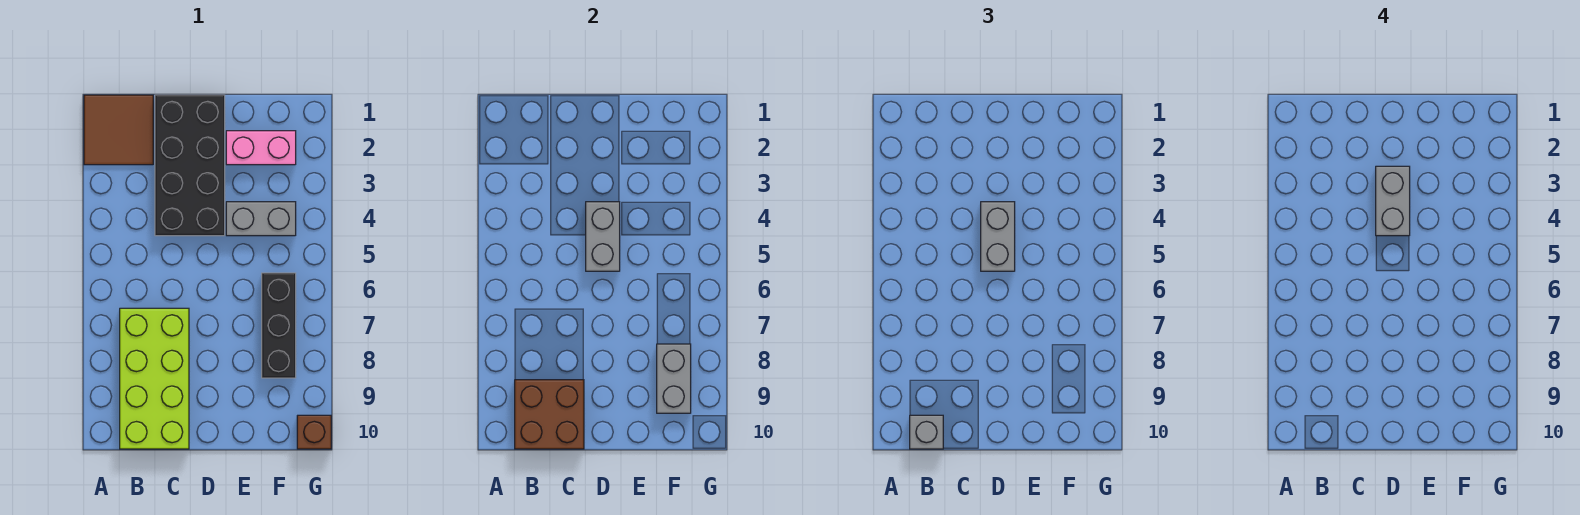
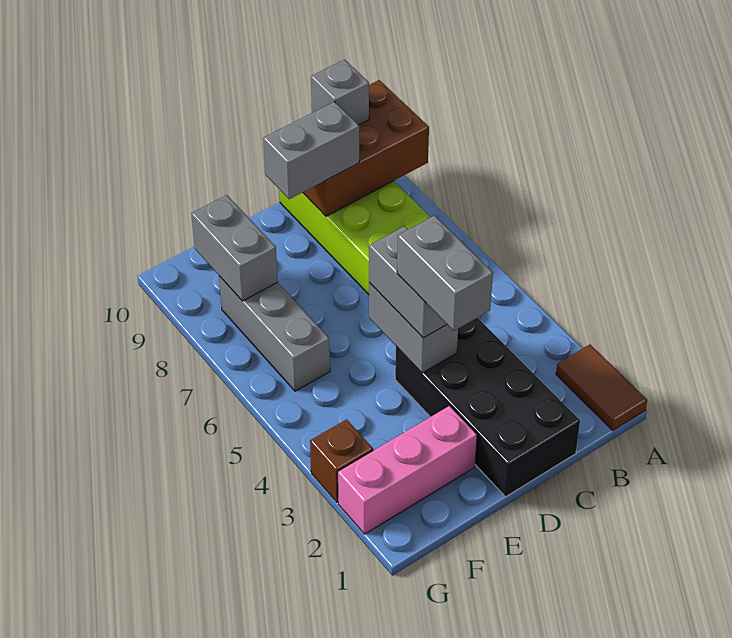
brown 2x2 tile [84,95,153,165] -> brown 1x2 tile [556,345,647,430]
brown 2x2 brick [515,380,584,449] -> brown 2x3 brick [303,80,429,216]
pink 1x2 brick [226,131,296,165] -> pink 1x3 brick [338,406,477,534]
grey 1x2 brick [226,202,296,236] -> grey 1x2 brick moved to [263,102,359,199]
black 1x3 brick [262,273,296,378] -> grey 1x3 brick [219,276,330,391]
brown 1x1 brick [297,415,331,449] -> brown 1x1 brick moved to [310,419,373,502]

